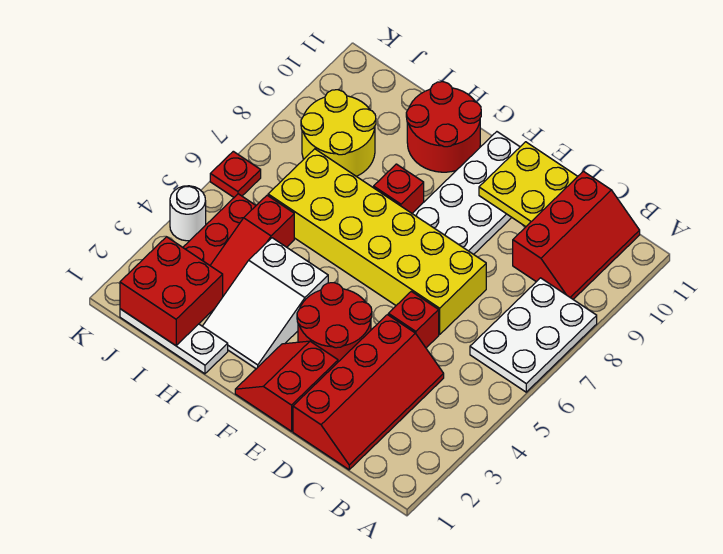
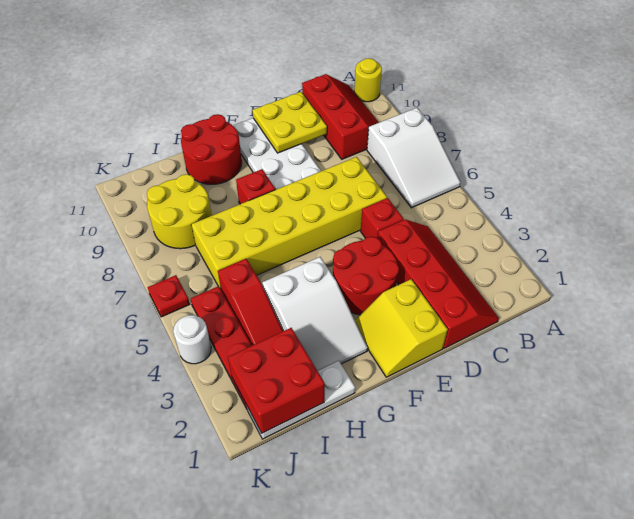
white 2x3 plate [470,278,597,392] -> white 2x3 slope [367,108,461,208]
none -> yellow 1x1 round brick [354,58,382,102]
red 2x2 slope [235,341,338,431] -> yellow 2x2 slope [355,279,448,377]

